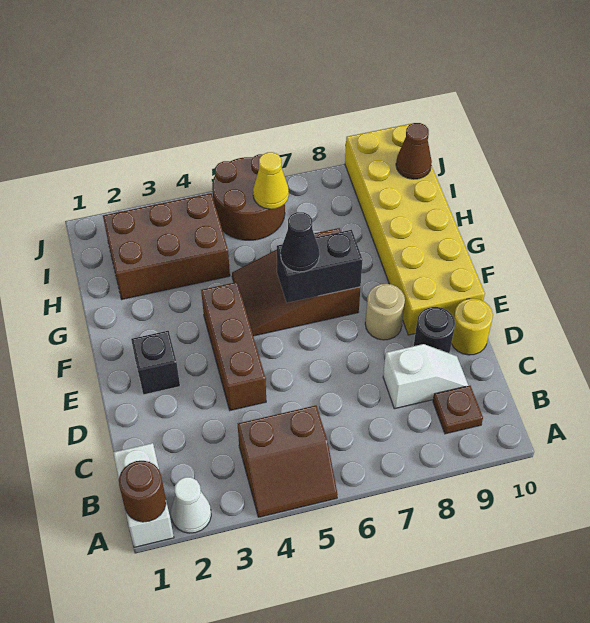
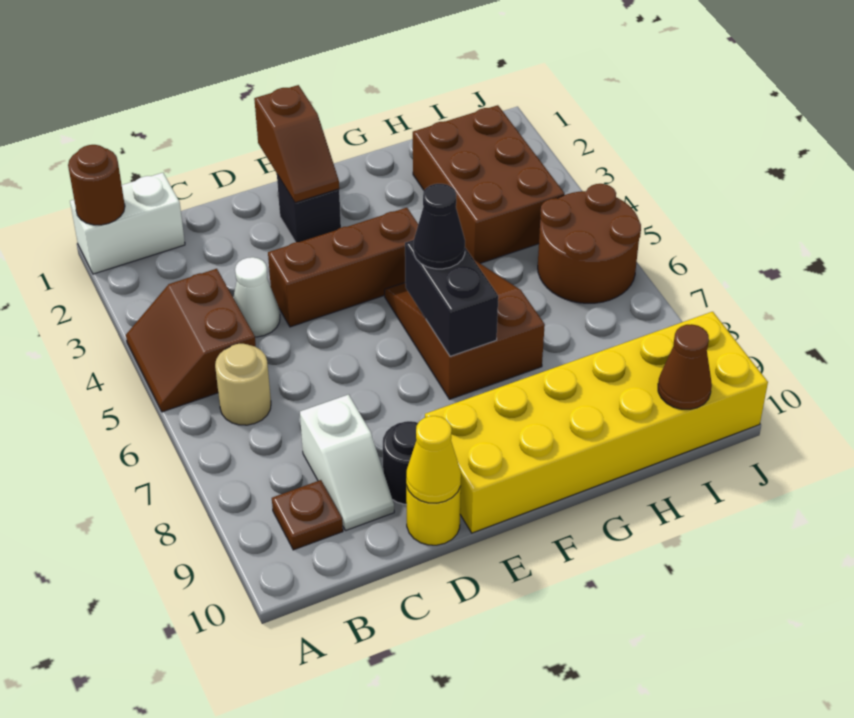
white 1x1 cone [171,477,211,533] -> white 1x1 cone moved to [233,257,280,337]
none -> brown 1x2 slope [254,85,339,203]
tan 1x1 round brick [365,284,405,340] -> tan 1x1 round brick moved to [215,344,271,425]
yellow 1x1 cone [253,152,289,209] -> yellow 1x1 cone moved to [406,416,461,503]

